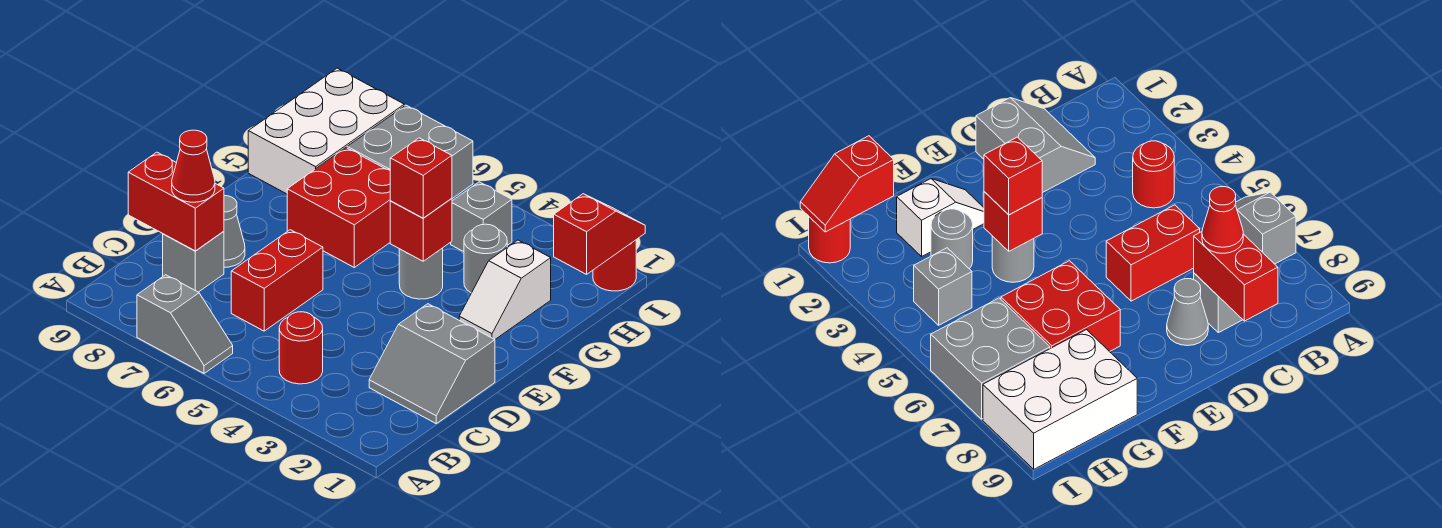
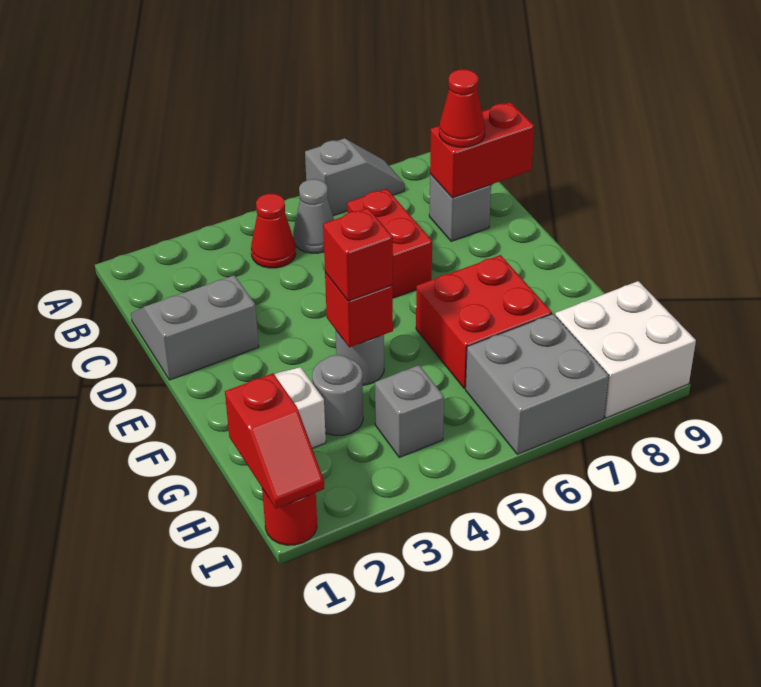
grey 1x2 slope [137,275,233,373] -> grey 1x2 slope turned to [305,138,404,216]
red 1x1 round brick [279,312,323,384] -> red 1x1 cone [251,194,296,268]
grey 1x1 cone [224,195,245,267] -> grey 1x1 cone moved to [293,179,334,253]
white 2x3 brick [248,68,404,194] -> white 2x2 brick [555,281,696,418]

